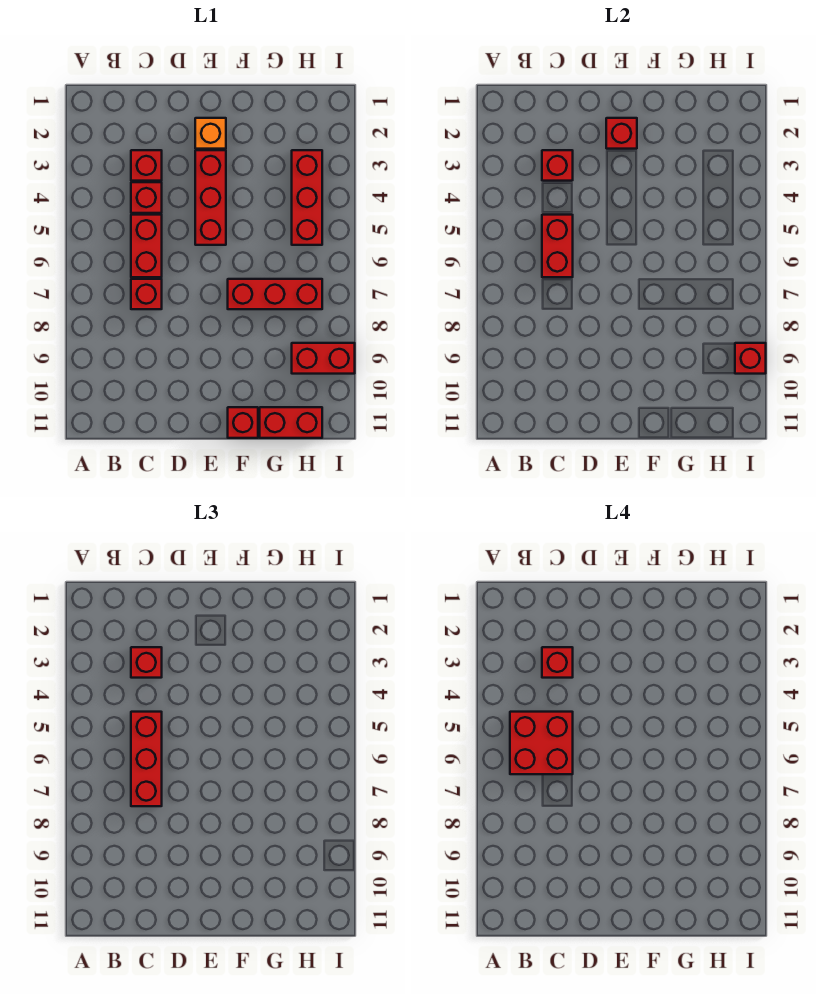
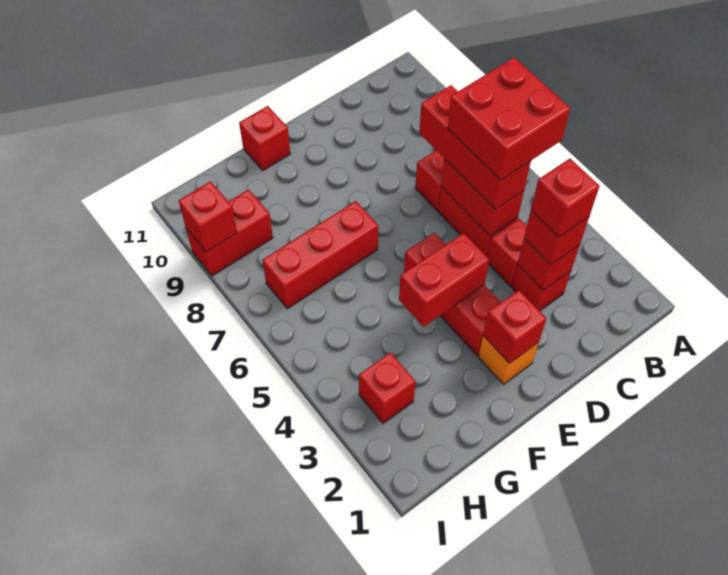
red 1x2 brick [260,407,322,438] -> red 1x2 brick moved to [399,233,489,327]
red 1x3 brick [292,150,322,245] -> red 1x1 brick [359,353,416,423]

